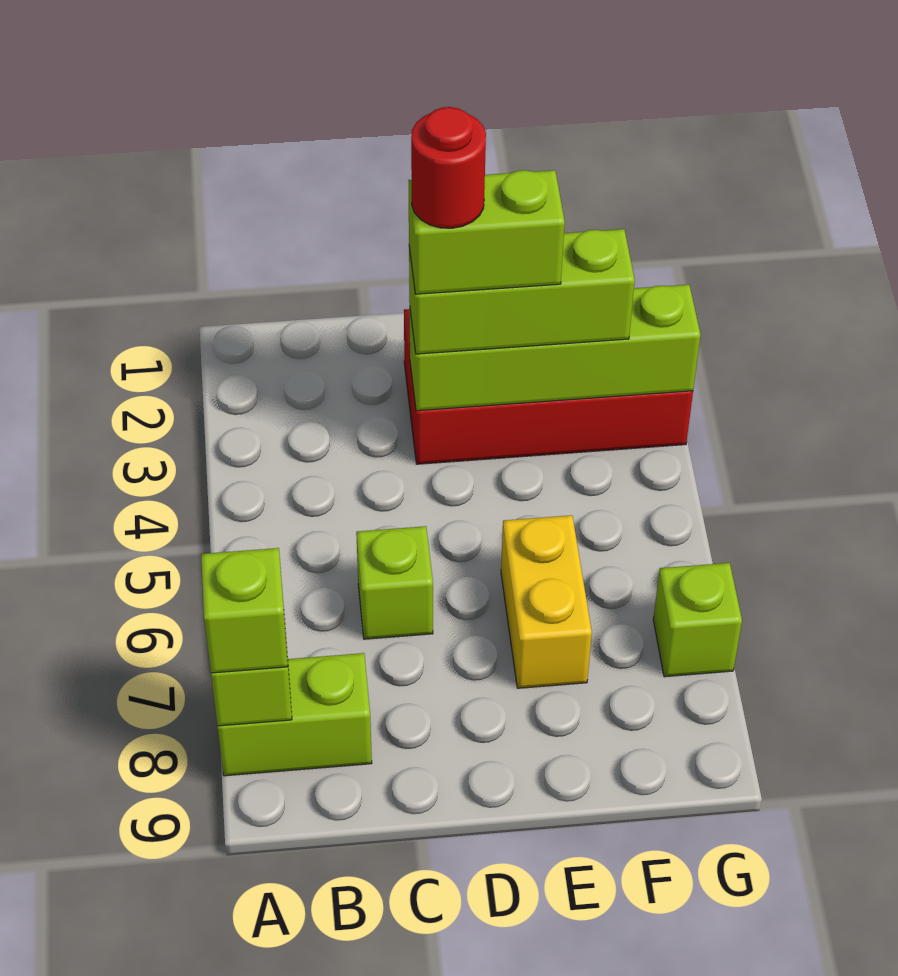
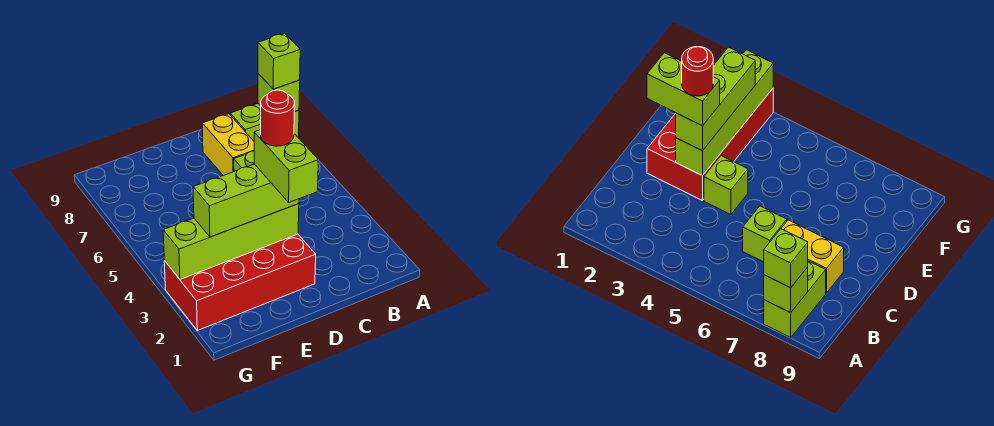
lime 1x2 brick [408,170,565,294] -> lime 1x2 brick turned to [254,130,318,202]
yellow 1x2 brick [501,515,592,688] -> yellow 1x2 brick moved to [202,114,254,176]
lime 1x1 brick [653,563,742,677] -> lime 1x1 brick moved to [704,156,748,215]

